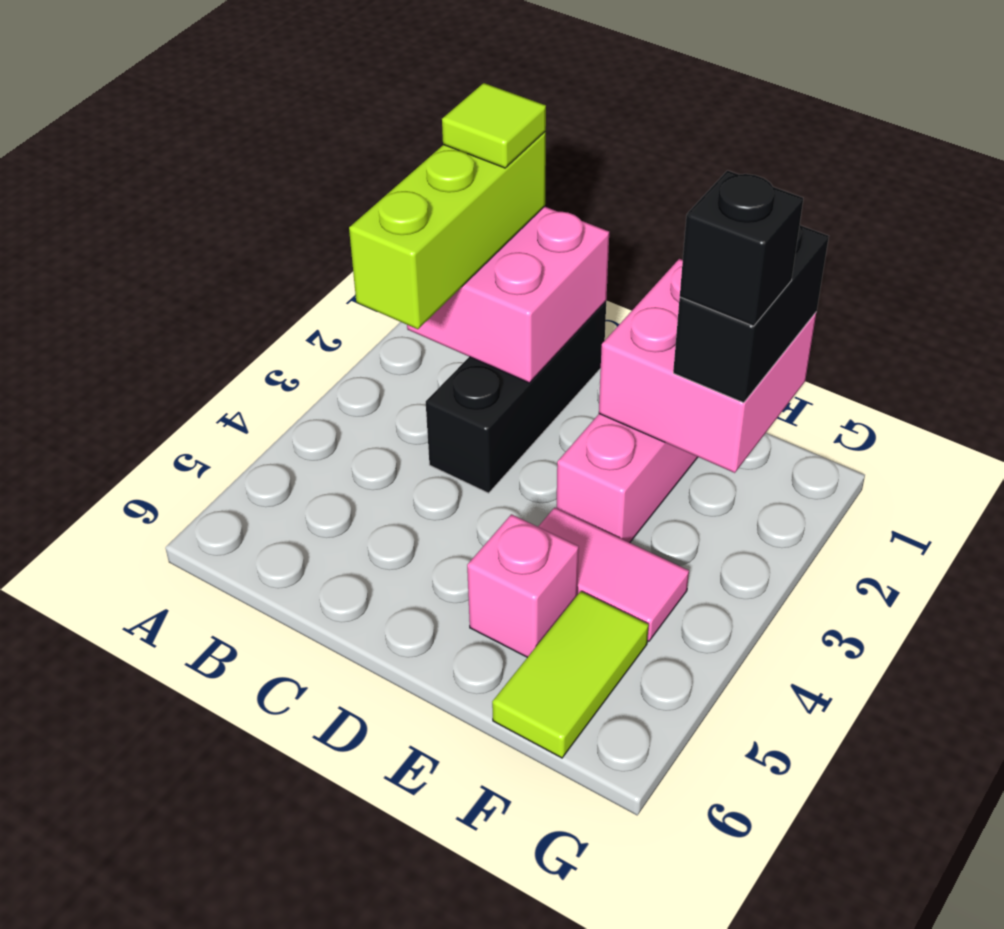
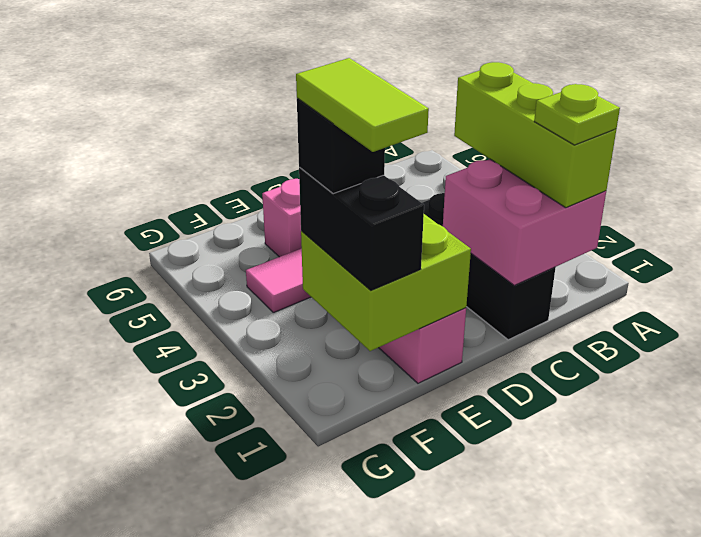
lime 1x1 tile [442,83,546,168] -> lime 1x1 plate [534,84,620,145]
pink 2x2 brick [599,259,816,473] -> lime 2x2 brick [301,214,471,351]
lime 1x2 tile [492,591,649,758] -> lime 1x2 tile moved to [296,58,429,152]

